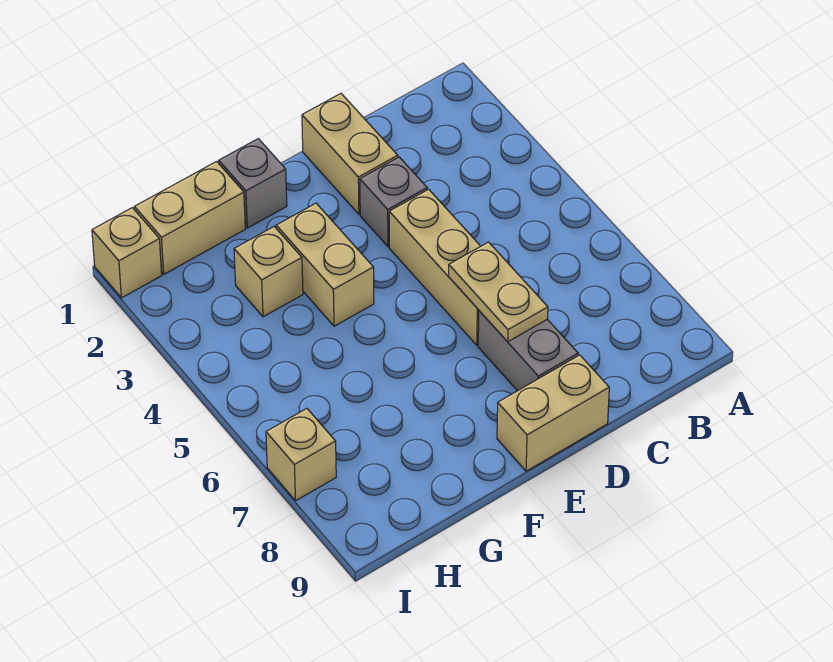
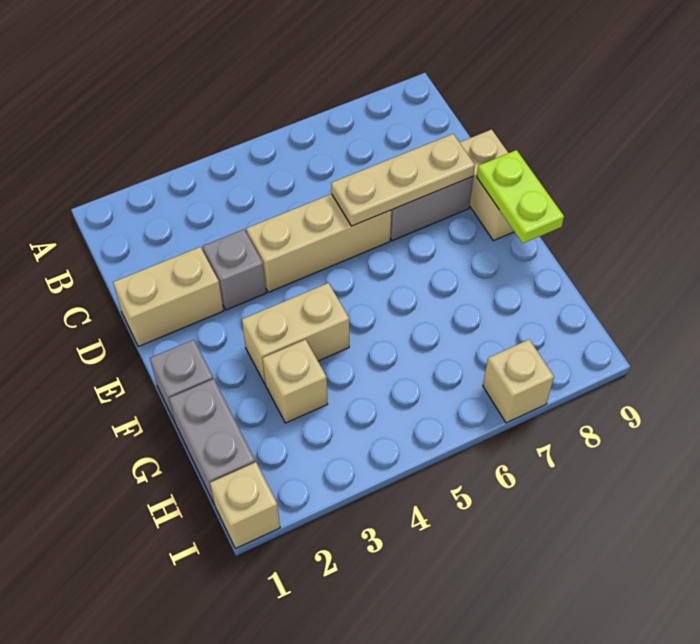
tan 1x2 plate [449,242,548,342] -> tan 1x3 plate [331,134,475,226]
none -> lime 1x2 plate [477,150,564,243]
tan 1x2 brick [135,162,245,274] -> grey 1x2 brick [169,379,255,505]

